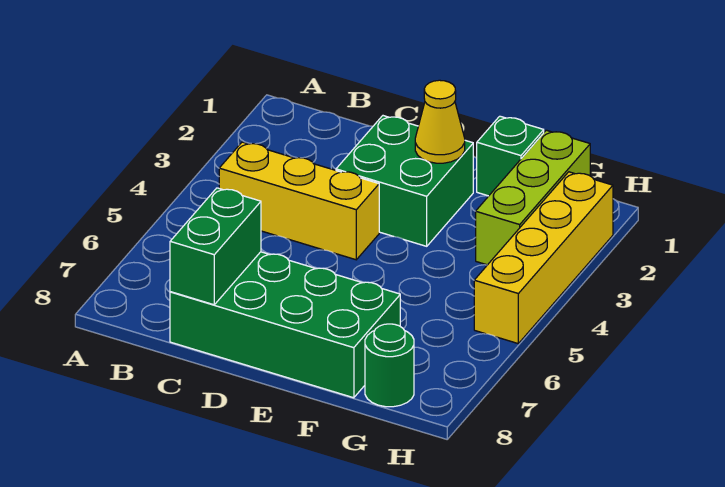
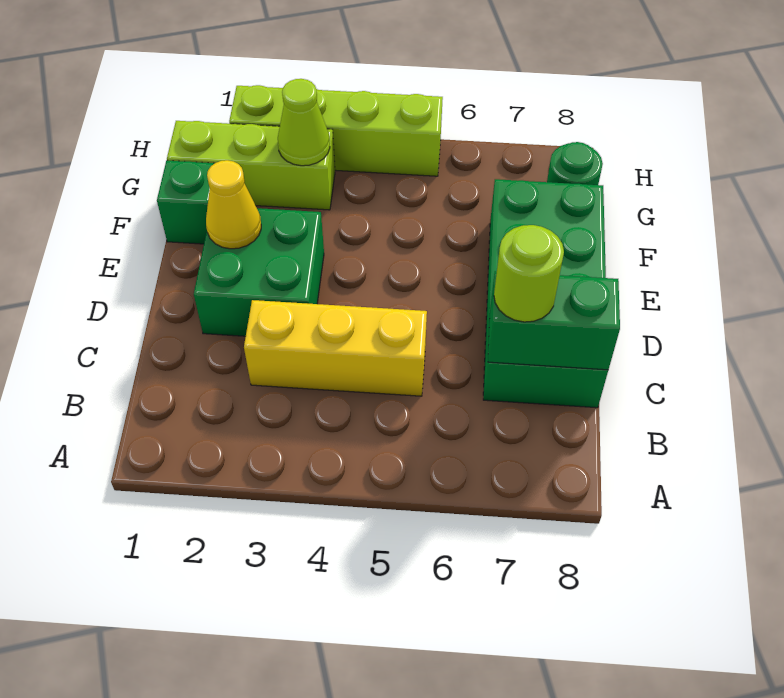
yellow 1x3 brick [219,142,379,260] -> yellow 1x3 brick turned to [244,300,427,396]
none -> lime 1x1 round brick [494,225,564,322]
none -> lime 1x1 cone [278,79,330,166]
yellow 1x4 brick [474,172,613,343] -> lime 1x4 brick [229,85,443,176]

